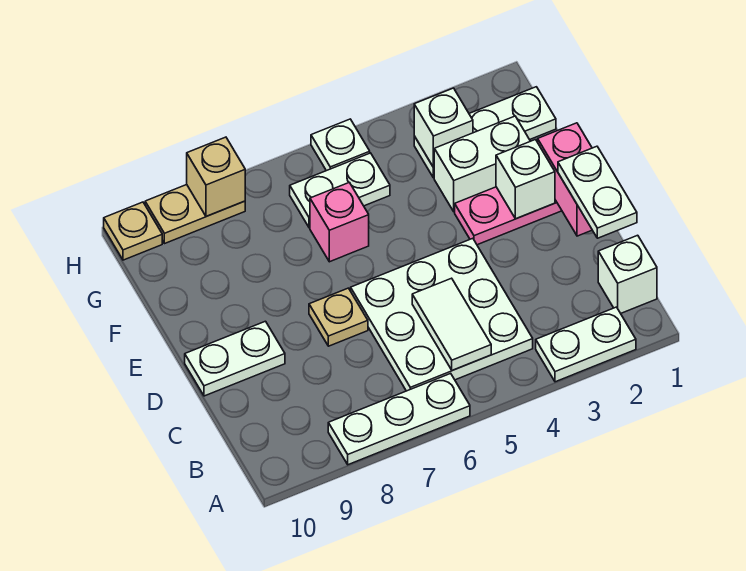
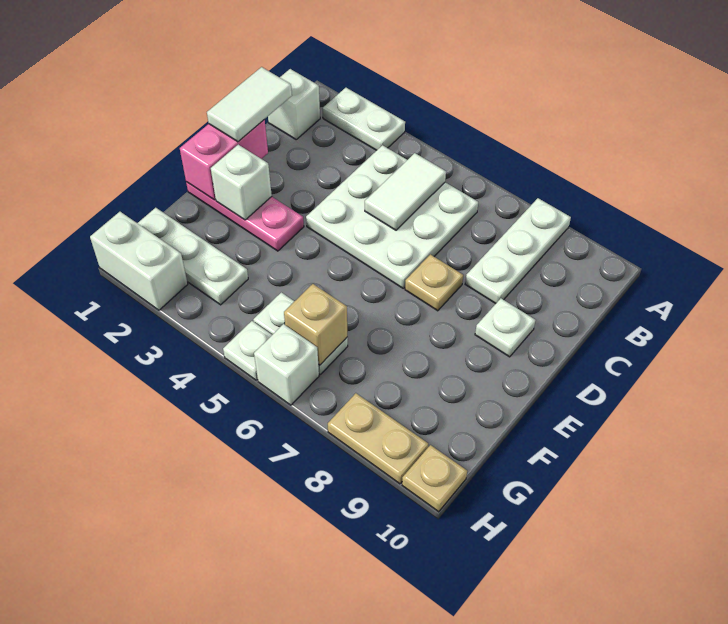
white 1x3 plate [328,373,470,465] -> white 1x3 plate turned to [465,198,571,304]
white 1x2 plate [558,146,637,238] -> white 1x2 tile [207,67,292,142]
white 1x2 plate [185,321,285,396] -> white 1x1 plate [475,298,536,357]
white 1x2 brick [434,116,530,212] -> white 1x2 brick moved to [90,212,188,310]
pink 1x1 brick [310,182,369,262] -> none
white 1x1 brick [414,88,473,168] -> white 1x1 brick moved to [254,324,319,405]
tan 1x1 brick [187,137,245,216] -> tan 1x1 brick moved to [284,284,347,365]

